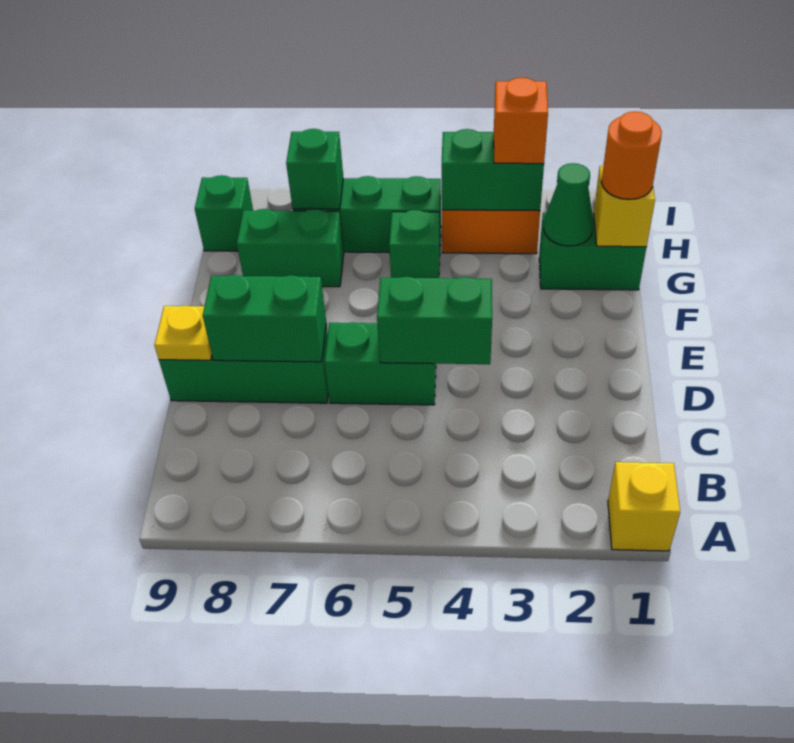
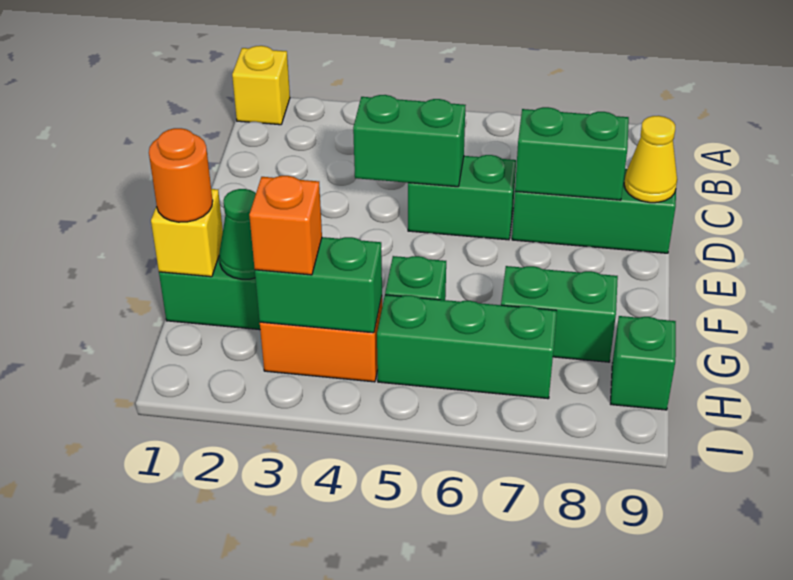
yellow 1x1 plate [154,306,212,360] -> yellow 1x1 cone [624,116,677,203]
green 1x1 brick [286,129,343,209] -> none

